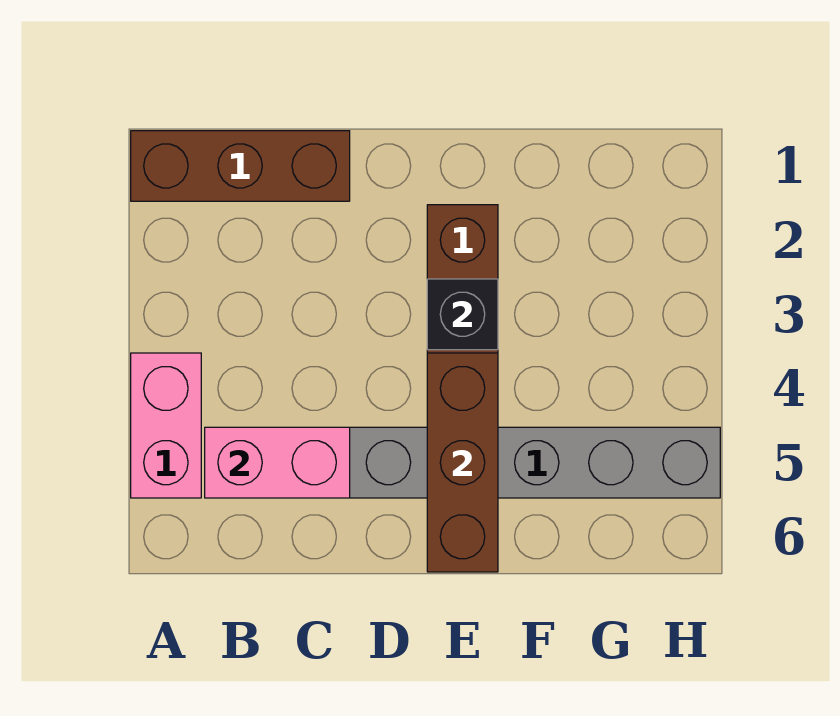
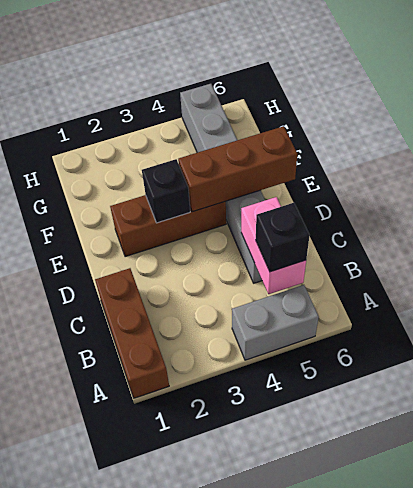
pink 1x2 brick [131,353,201,498] -> grey 1x2 brick [232,285,319,360]
none -> black 1x1 brick [256,203,310,272]

